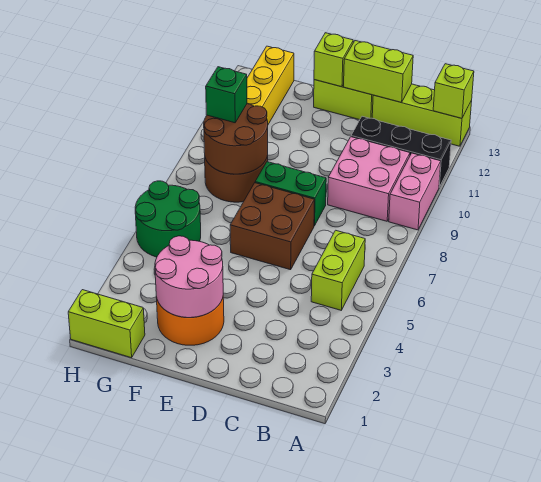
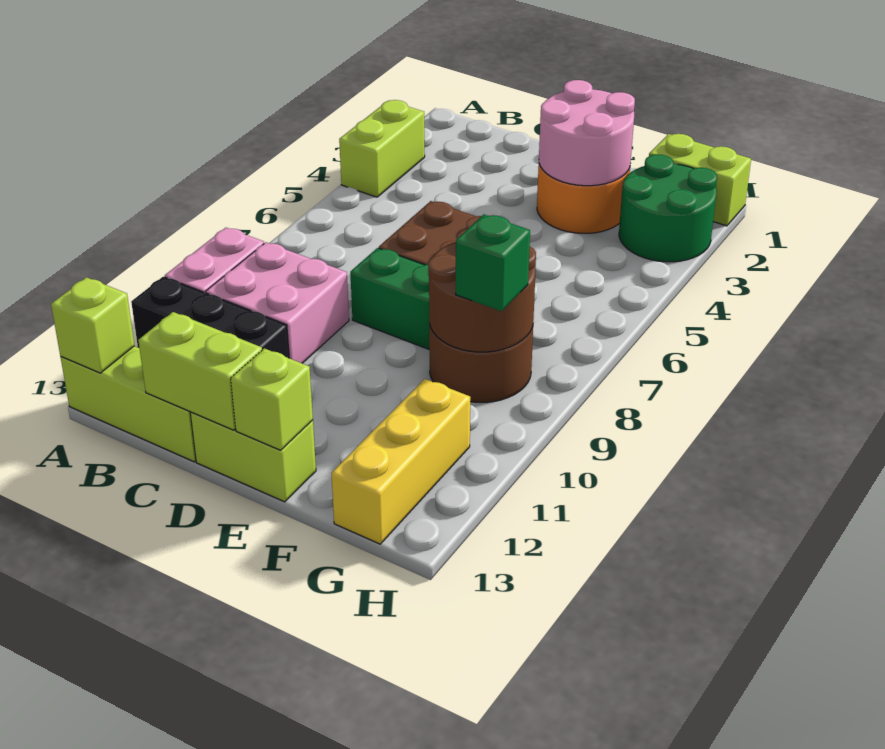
lime 1x2 brick [311,230,365,310] -> lime 1x2 brick moved to [339,100,425,197]
green 2x2 round brick [135,181,201,257] -> green 2x2 round brick moved to [619,154,717,262]

